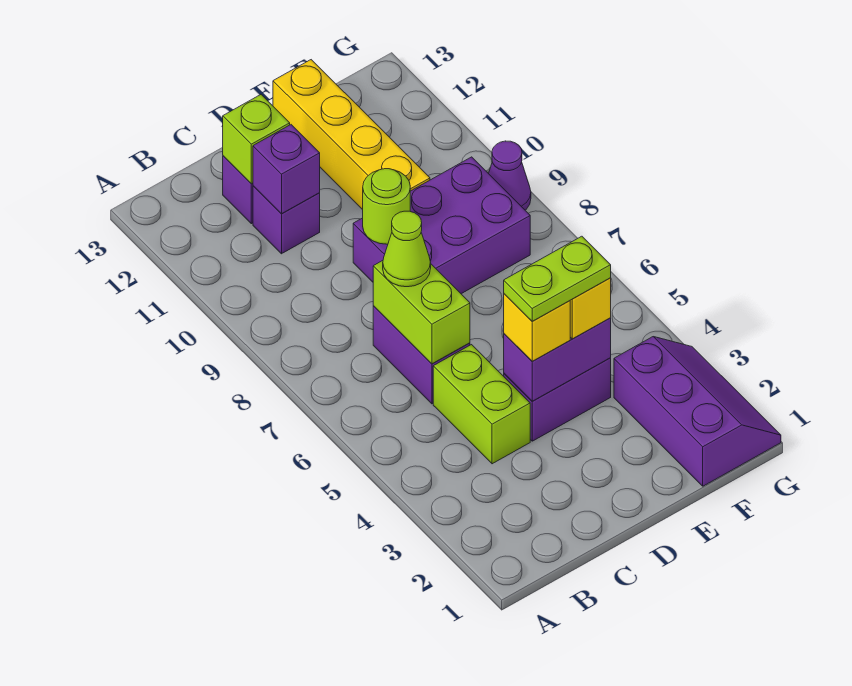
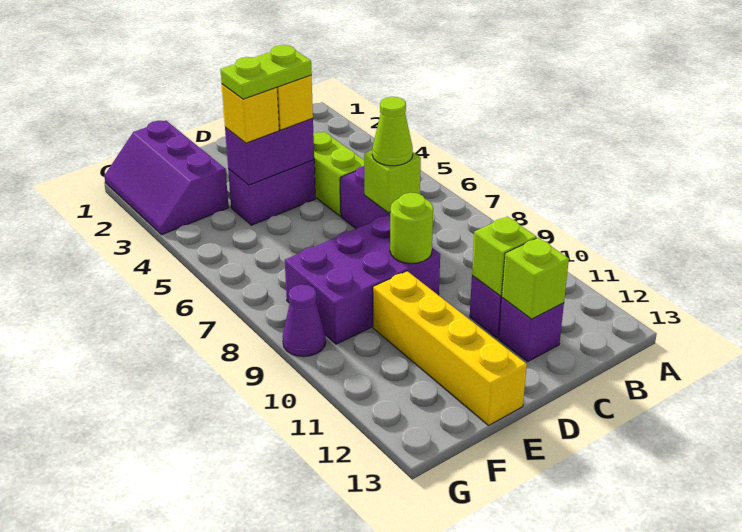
lime 1x2 brick [373,261,470,364] -> lime 1x1 brick [364,150,421,213]
purple 1x1 brick [253,125,320,214] -> lime 1x1 brick [472,217,537,296]

